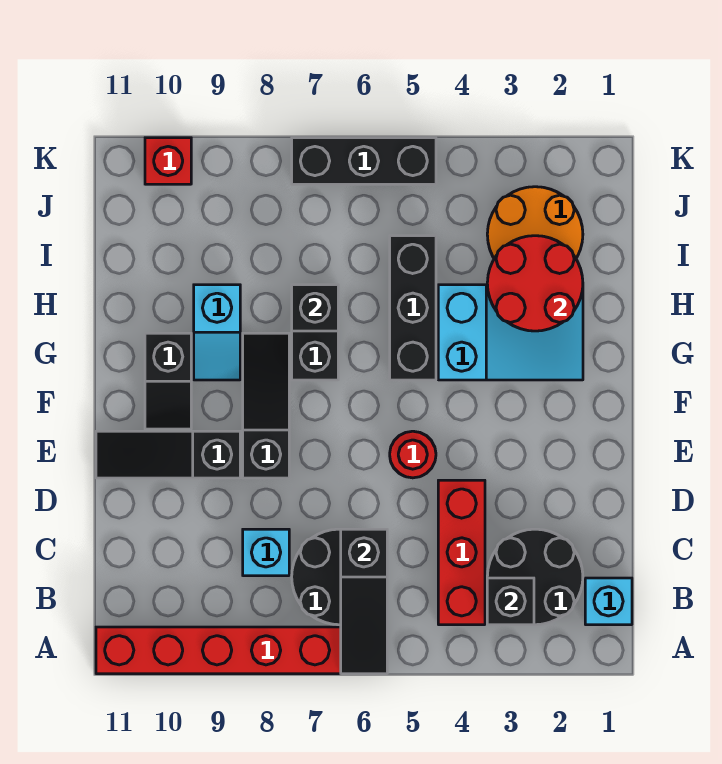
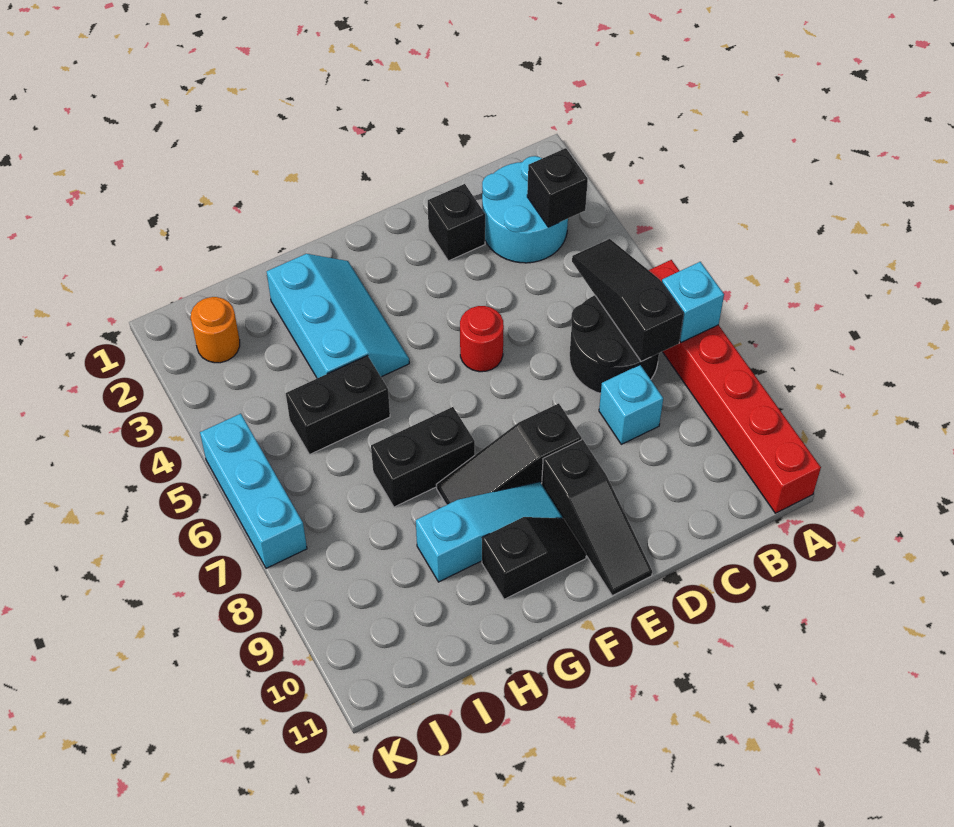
black 1x3 slope [341,529,387,674] -> black 1x3 slope turned to [572,239,684,361]
cyan 1x1 brick [585,578,632,625] -> cyan 1x1 brick moved to [662,262,724,342]
black 2x2 round brick [487,529,583,625] -> cyan 2x2 round brick [482,156,568,263]
red 1x3 brick [438,480,485,625] -> none
cyan 2x3 slope [438,285,583,380] -> cyan 2x3 slope turned to [267,254,409,378]
black 1x3 brick [390,236,436,380] -> black 1x2 brick [286,356,390,455]
cyan 1x2 slope [194,285,240,380] -> cyan 1x3 slope [416,482,562,582]
red 2x2 round brick [487,236,583,331] -> none
black 1x1 brick [292,285,338,331] -> black 1x1 brick moved to [428,184,485,261]
orange 2x2 round brick [487,187,583,259] -> orange 1x1 round brick [191,297,240,363]
black 1x3 brick [292,138,436,184] -> cyan 1x3 brick [200,414,307,568]
red 1x1 brick [145,138,191,184] -> none

